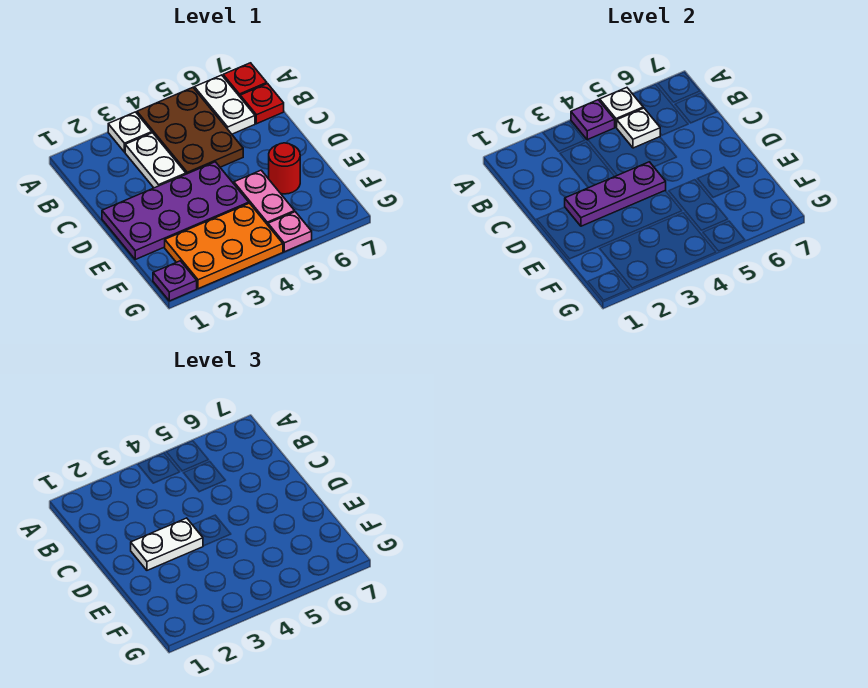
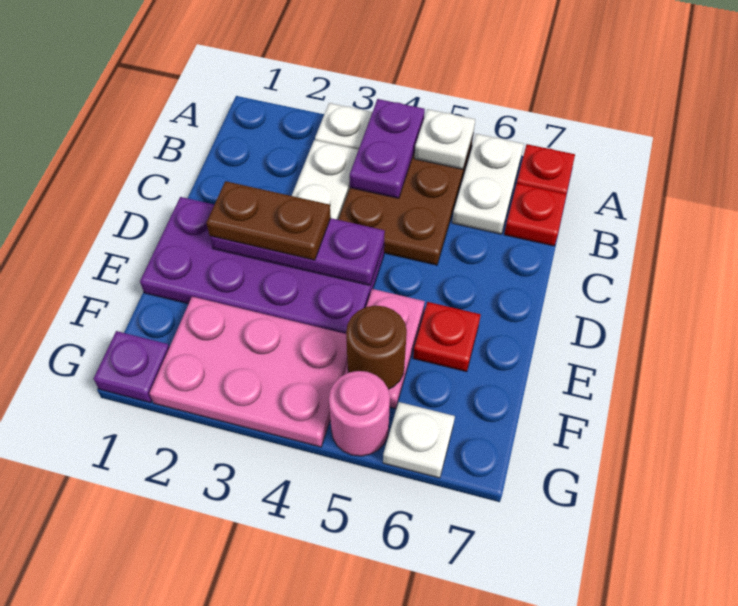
purple 1x1 plate [571,100,615,140] -> purple 1x2 plate [350,99,425,198]
white 1x1 plate [617,108,660,148] -> white 1x1 plate moved to [383,402,455,478]
white 1x2 plate [131,518,203,570] -> brown 1x2 plate [206,181,331,260]
red 1x1 round brick [269,143,300,194] -> red 1x1 plate [413,302,481,372]
orange 2x3 plate [165,203,283,289] -> pink 2x3 plate [149,297,348,447]
none -> brown 1x1 round brick [346,306,407,389]
pink 1x1 plate [268,212,312,252] -> pink 1x1 round brick [329,371,390,456]

